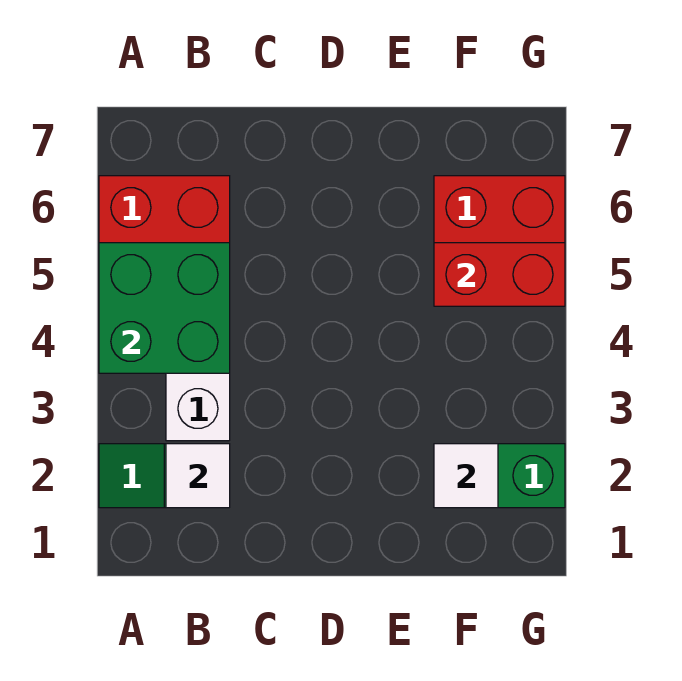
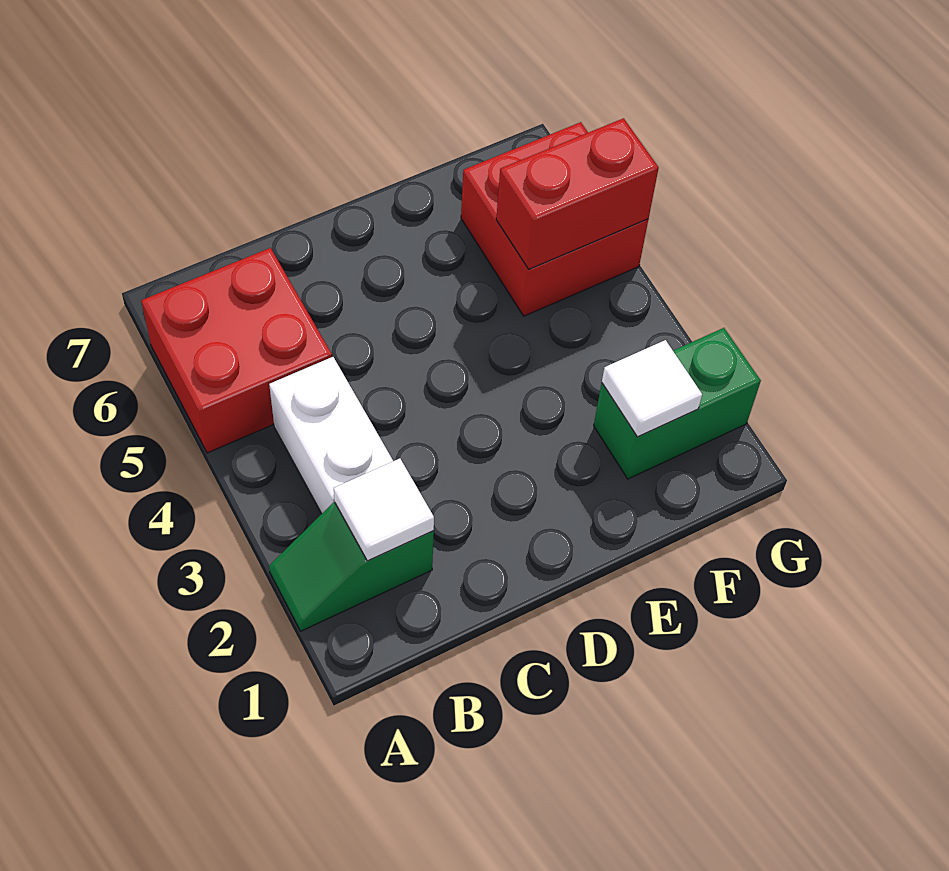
green 2x2 brick [99,243,230,373] -> none

